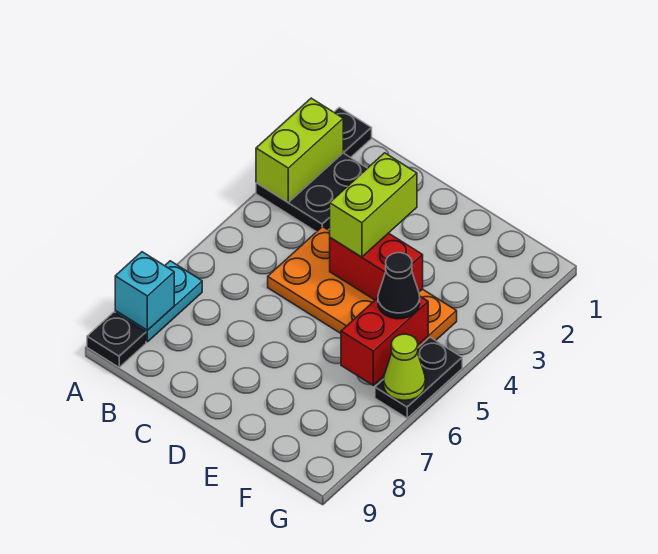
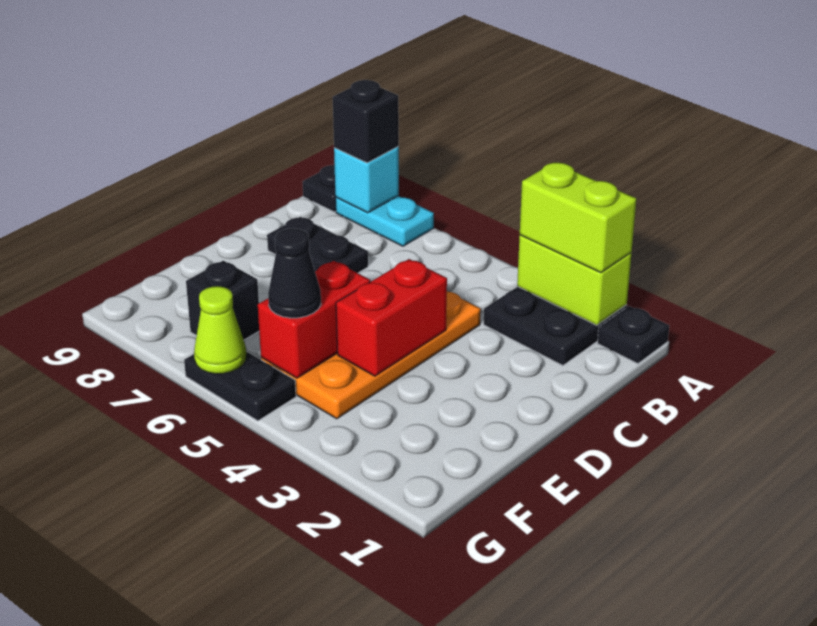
none -> black 1x1 brick [333,80,399,163]
none -> black 1x2 plate [267,217,368,273]
lime 1x2 brick [330,153,417,257] -> lime 1x2 brick moved to [520,163,636,273]
red 1x2 brick [341,296,428,385] -> red 1x2 brick turned to [258,261,370,378]
none -> black 1x1 brick [186,261,259,340]

